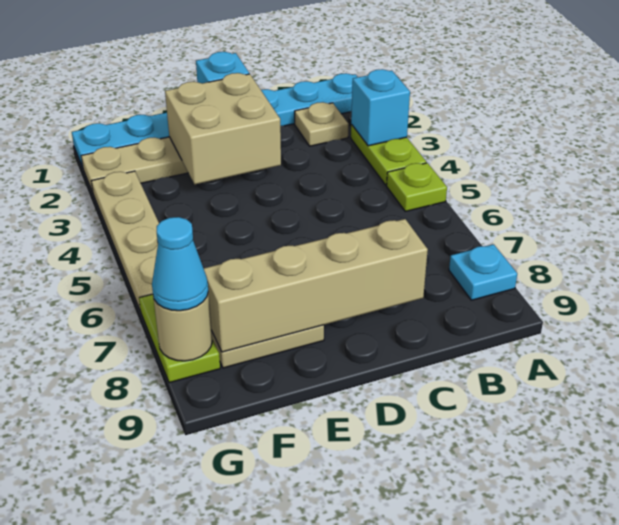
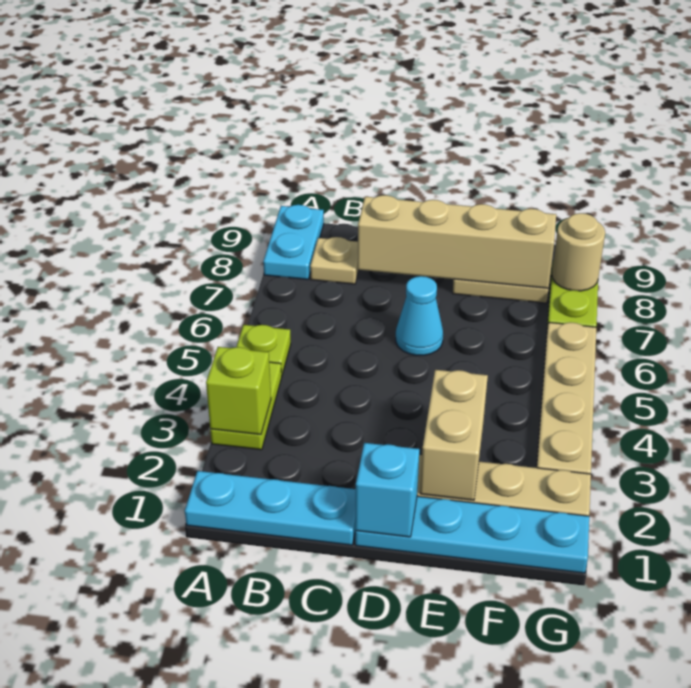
cyan 1x1 brick [351,69,410,146] -> lime 1x1 brick [206,347,271,435]
cyan 1x1 plate [449,244,517,300] -> cyan 1x2 plate [263,205,324,280]
tan 1x1 plate [295,102,348,146] -> tan 1x1 plate moved to [310,237,359,284]
tan 2x2 brick [165,73,281,184] -> tan 1x2 brick [420,370,488,500]
cyan 1x1 cone [152,217,208,311] -> cyan 1x1 cone moved to [396,276,443,355]

